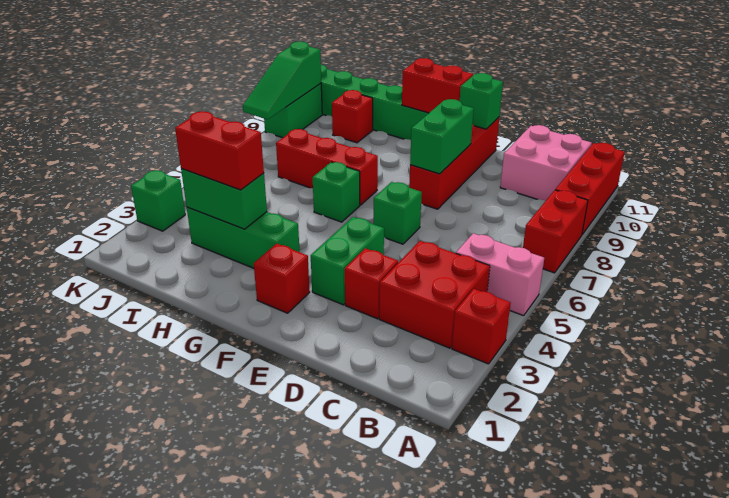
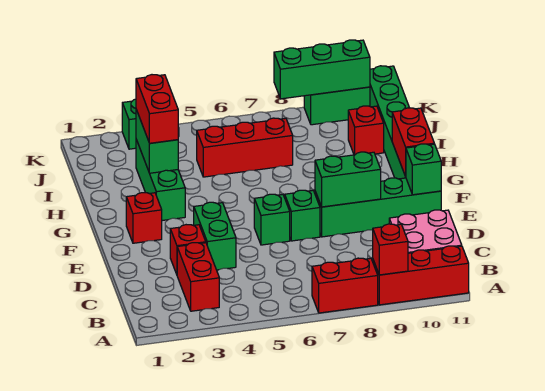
red 1x1 brick [452,289,511,364] -> red 1x1 brick moved to [373,224,408,275]
pink 1x2 brick [456,233,544,316] -> none
red 2x2 brick [379,241,490,348] -> red 1x2 brick [177,243,219,311]
green 1x2 brick [311,217,384,305] -> green 1x2 brick turned to [194,202,236,270]
red 1x4 brick [409,117,499,209] -> green 1x4 brick [315,178,441,237]
green 1x1 brick [313,162,360,222] -> green 1x1 brick moved to [285,190,320,241]
red 1x3 brick [276,129,378,205] -> red 1x3 brick turned to [197,118,293,177]
green 1x3 slope [243,41,321,119] -> green 1x3 brick [274,40,370,99]

